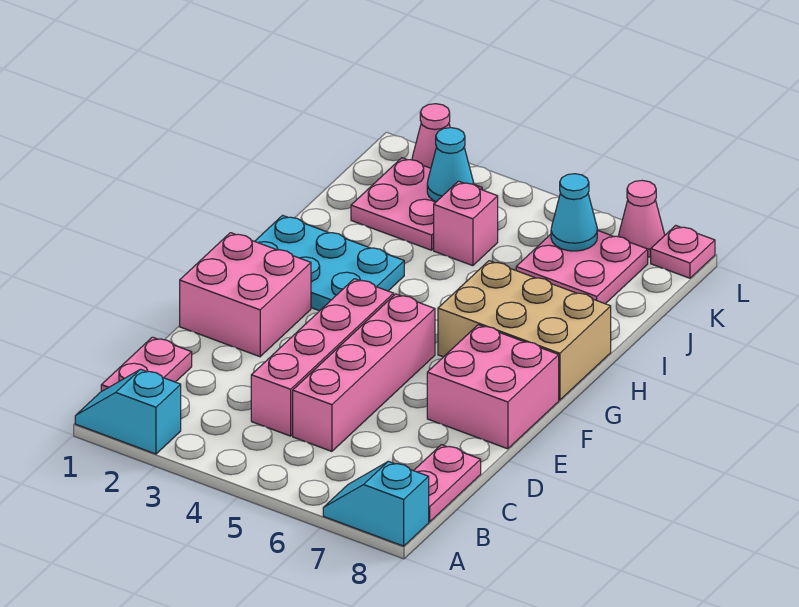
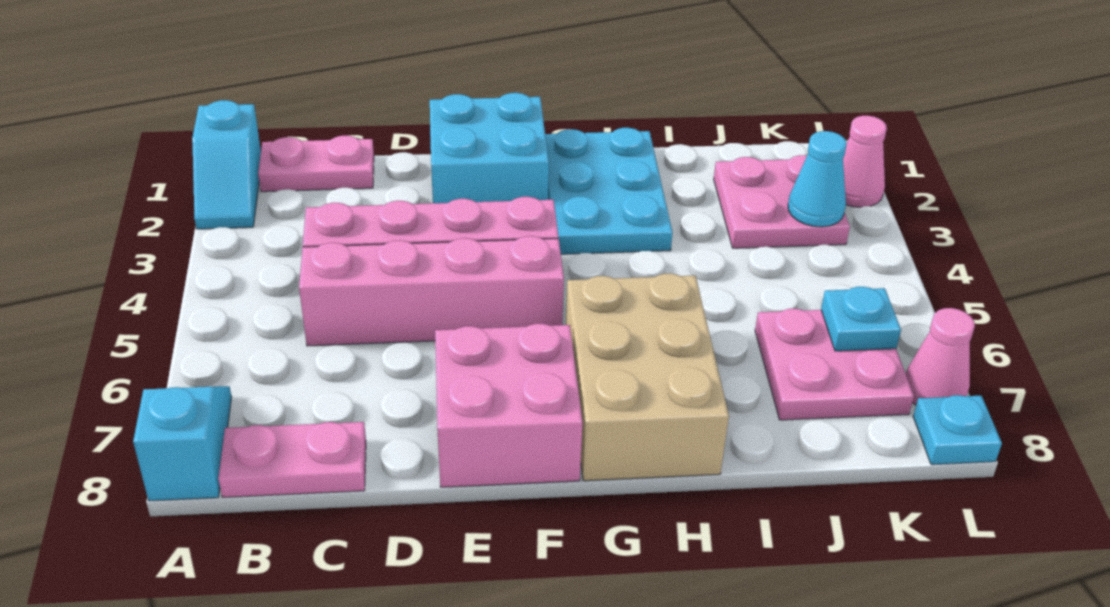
cyan 1x2 slope [75,369,181,454] -> cyan 1x2 slope turned to [192,100,261,229]
pink 2x2 brick [180,233,311,357] -> cyan 2x2 brick [430,93,549,203]
pink 1x1 brick [434,181,498,266] -> none
cyan 1x1 cone [551,174,597,251] -> cyan 1x1 plate [821,287,901,351]
pink 1x1 plate [651,225,715,278] -> cyan 1x1 plate [913,395,1002,465]

